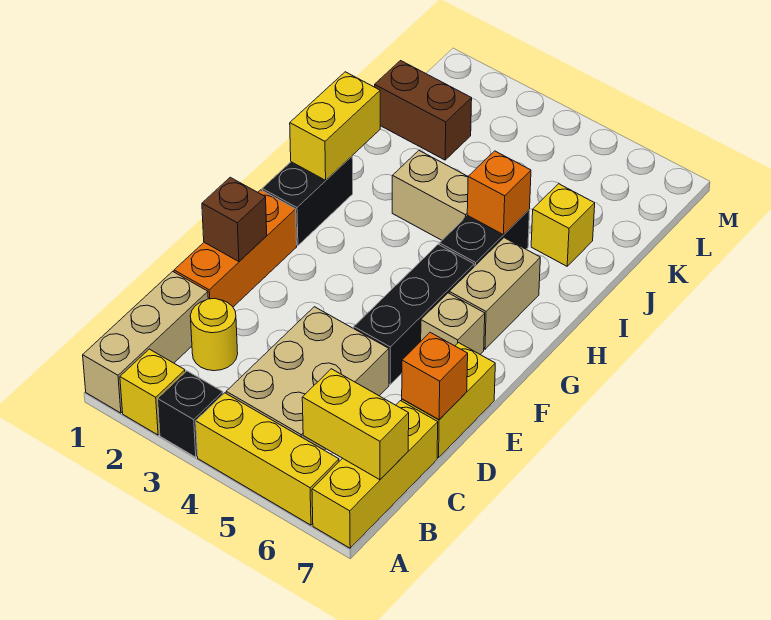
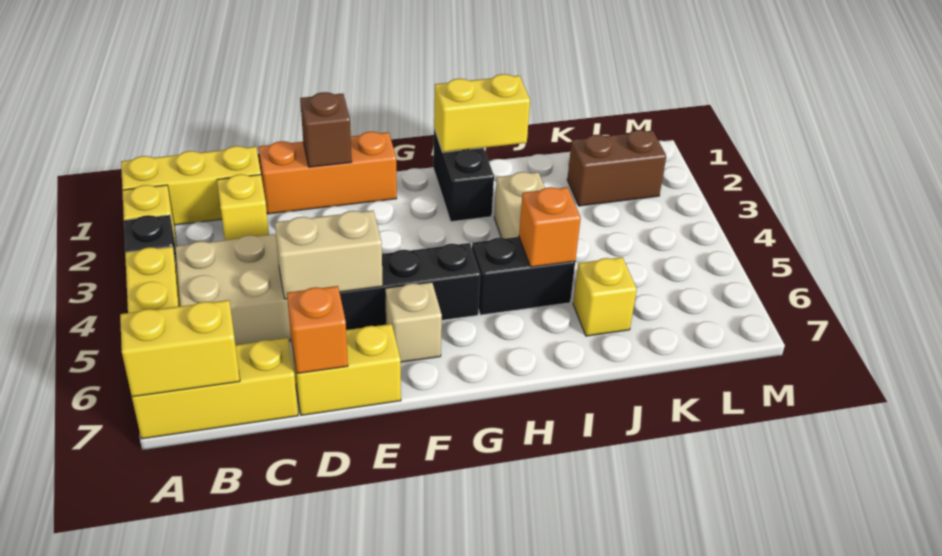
tan 1x3 brick [83,271,208,413] -> yellow 1x3 brick [121,146,261,225]
yellow 1x2 brick [302,369,409,480] -> yellow 1x2 brick turned to [120,300,240,397]
yellow 1x1 round brick [190,298,238,371] -> yellow 1x1 brick [217,174,269,240]
black 1x2 brick [262,156,353,246] -> black 1x2 brick turned to [433,129,494,222]
tan 1x2 brick [449,238,540,349] -> tan 1x2 brick moved to [275,211,383,299]
brown 1x2 brick [375,61,472,160] -> brown 1x2 brick turned to [567,130,666,206]

